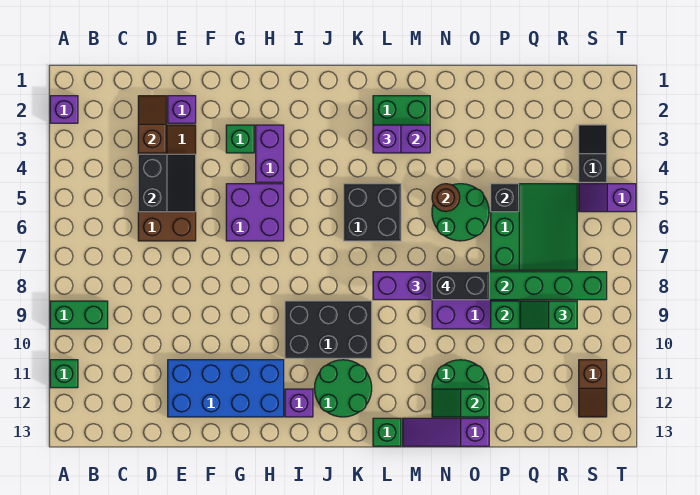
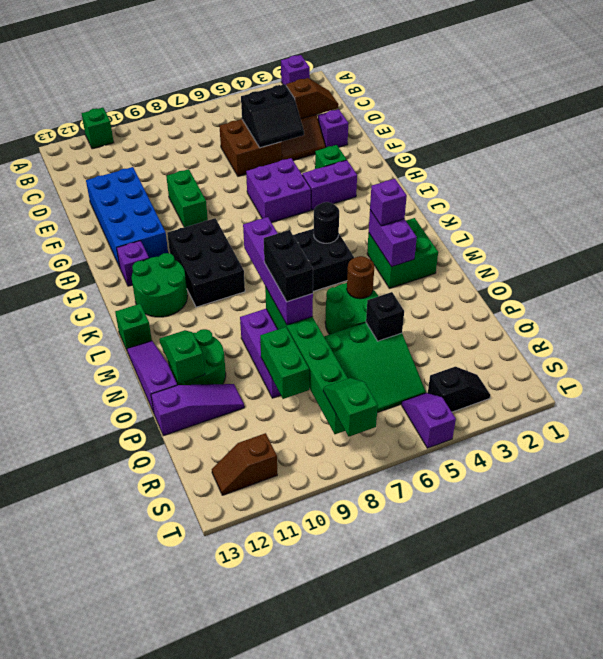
green 1x2 brick [50,301,108,329] -> green 1x2 brick moved to [166,169,208,227]
none -> black 1x1 round brick [314,202,339,243]
none -> purple 1x3 slope [151,384,244,436]
green 1x2 slope [520,301,577,329] -> green 1x2 slope moved to [323,378,378,437]

